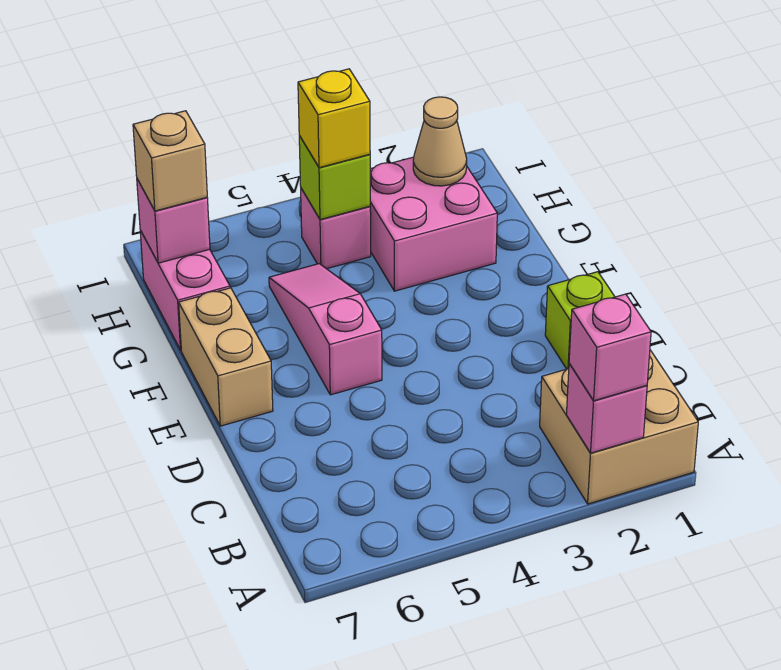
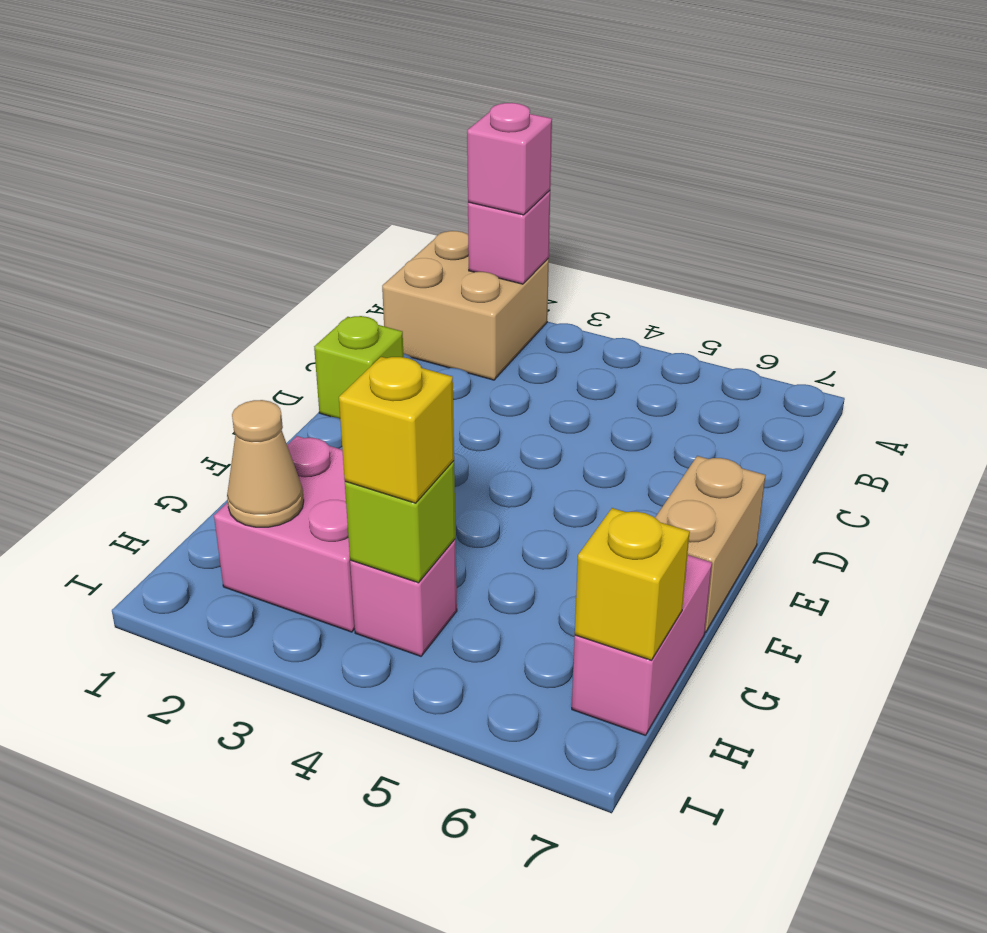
pink 1x3 slope [269,264,382,395] -> none
pink 1x1 brick [137,179,210,263] -> yellow 1x1 brick [575,508,690,660]
tan 1x1 brick [133,111,207,211] -> none

